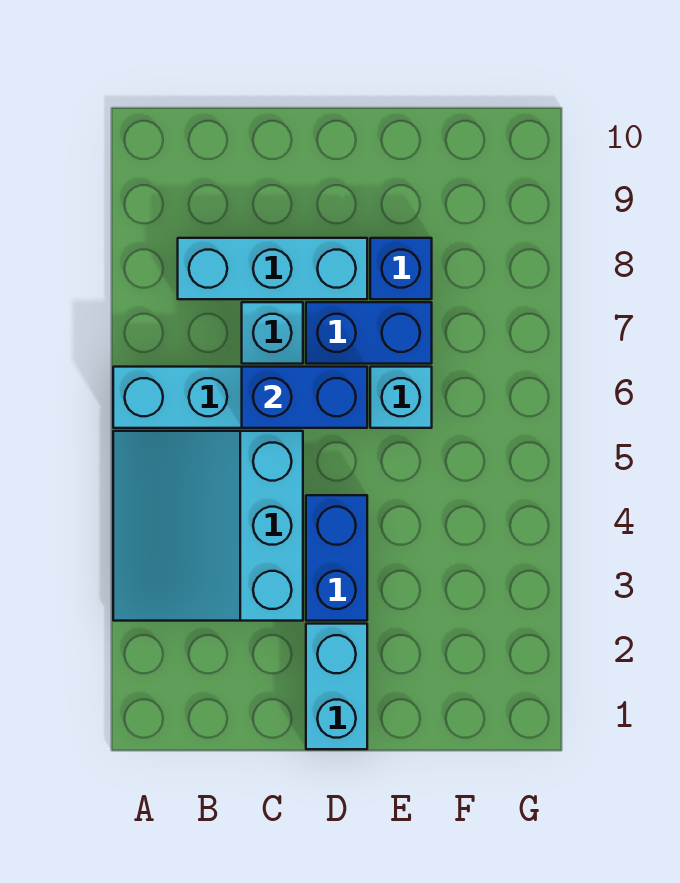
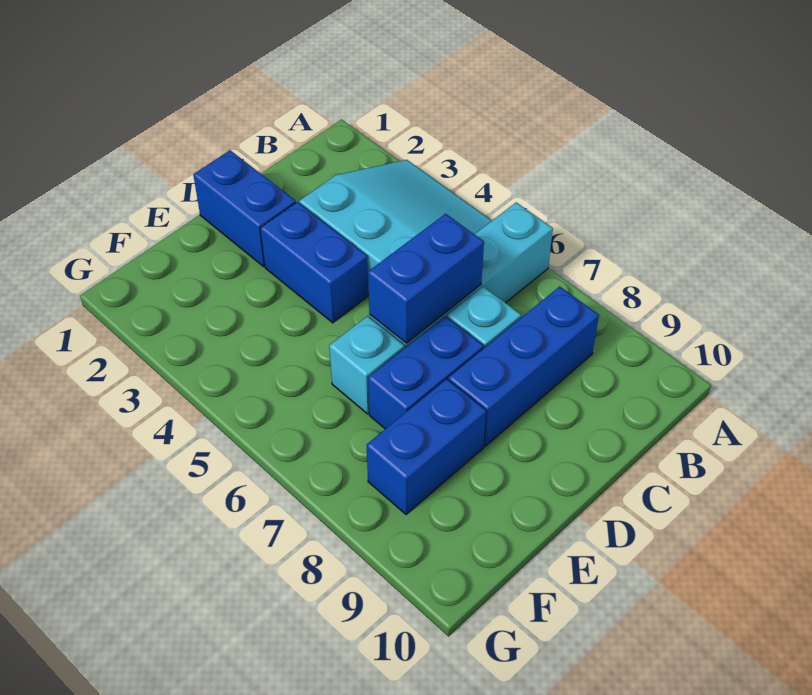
cyan 1x3 brick [178,238,367,299] -> blue 1x3 brick [448,286,599,446]
cyan 1x2 brick [306,624,367,749] -> blue 1x2 brick [193,150,296,267]
blue 1x1 brick [370,238,432,299] -> blue 1x2 brick [367,379,486,515]

